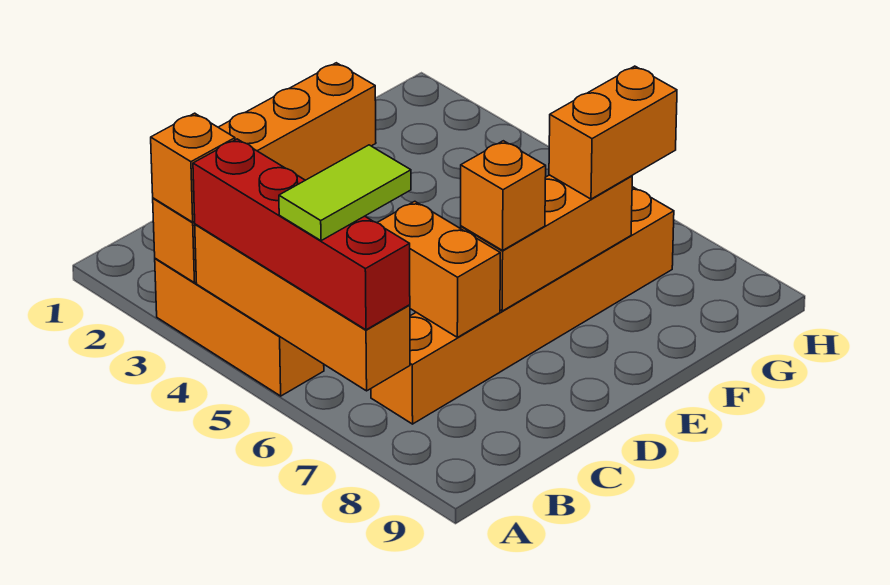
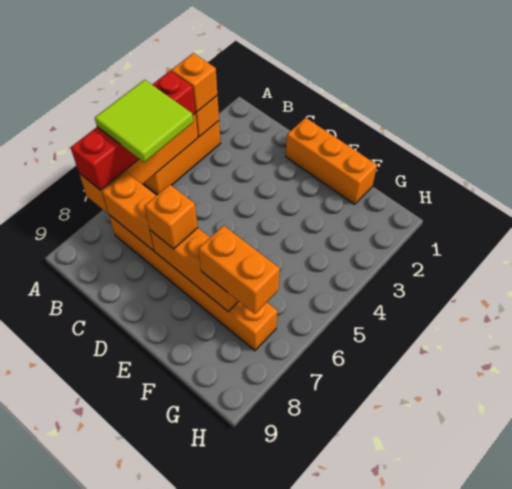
lime 1x2 tile [279,145,411,241] -> lime 2x2 tile [95,80,193,162]
orange 1x2 brick [377,201,500,337] -> orange 1x2 brick turned to [102,172,156,251]

